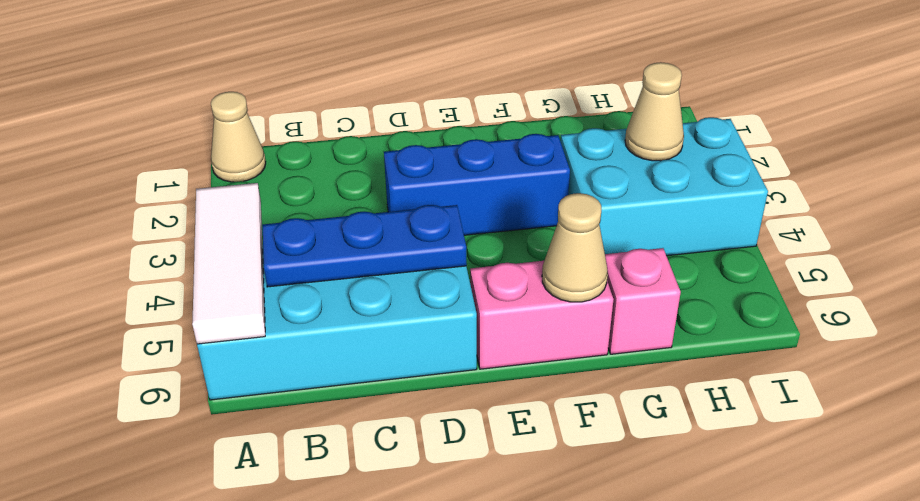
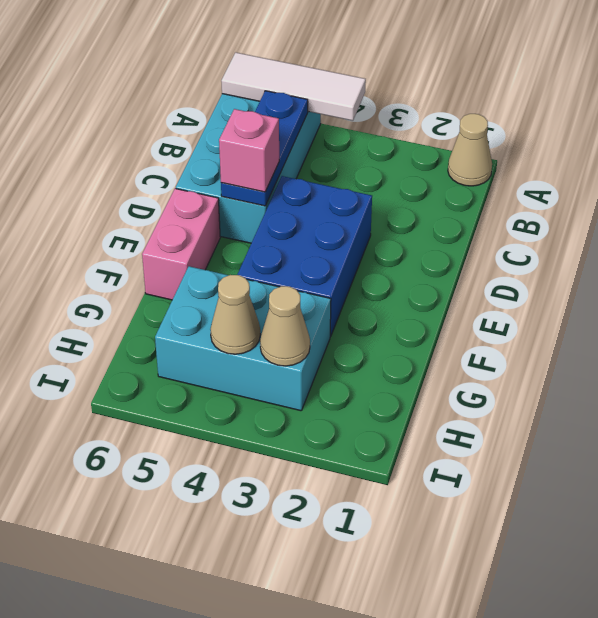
blue 1x3 brick [384,134,570,235] -> blue 2x3 brick [237,176,372,337]
tan 1x1 cone [542,193,608,302] -> tan 1x1 cone moved to [210,275,260,354]
cyan 2x3 brick [561,117,768,256] -> cyan 2x3 brick turned to [155,266,331,411]
pink 1x1 brick [605,248,681,354] -> pink 1x1 brick moved to [219,109,279,192]

